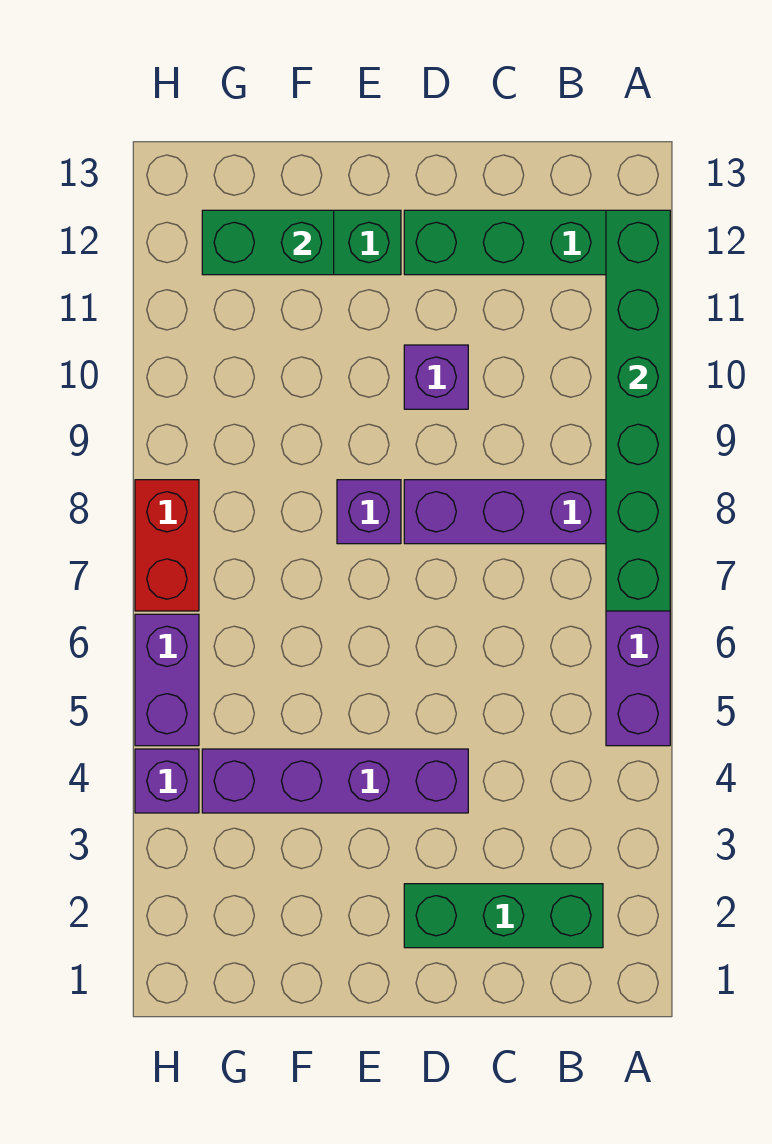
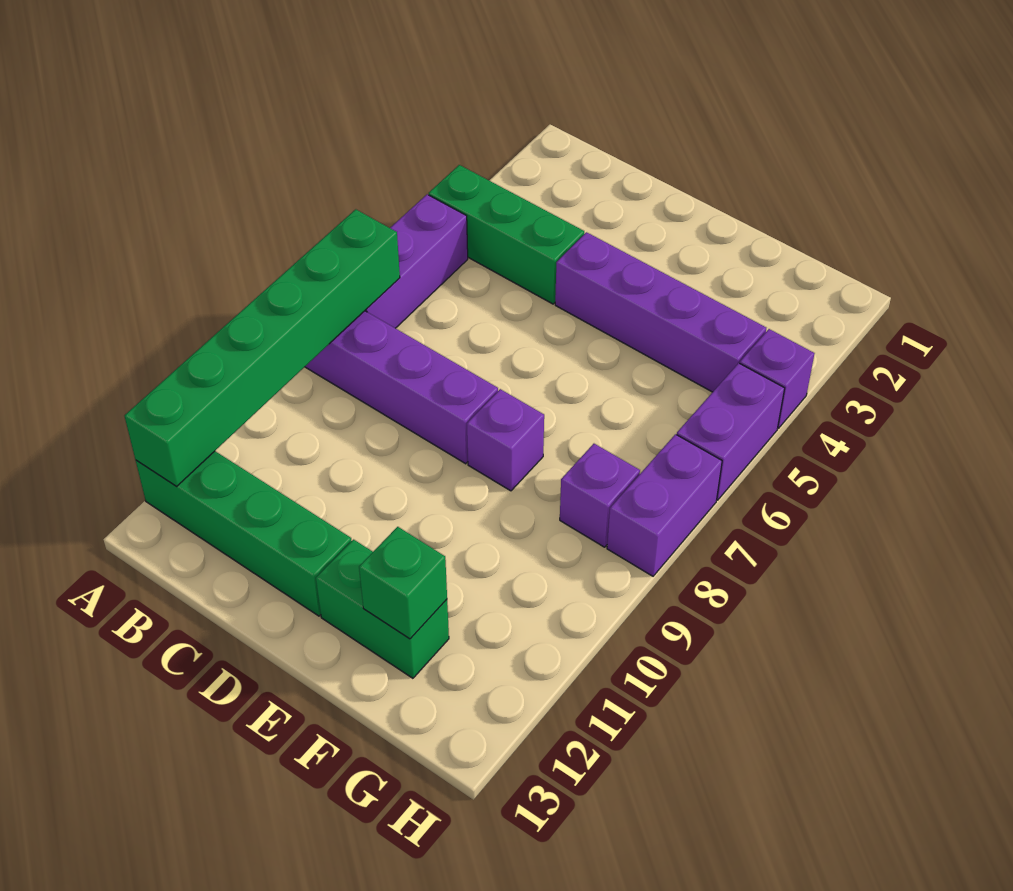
green 1x3 brick [404,884,603,948] -> green 1x3 brick moved to [429,165,584,304]
purple 1x1 brick [404,345,468,409] -> purple 1x1 brick moved to [560,444,640,547]
green 1x2 brick [202,210,334,275] -> green 1x1 brick [359,527,447,639]
red 1x2 brick [135,480,199,611] -> purple 1x2 brick [607,434,722,576]

